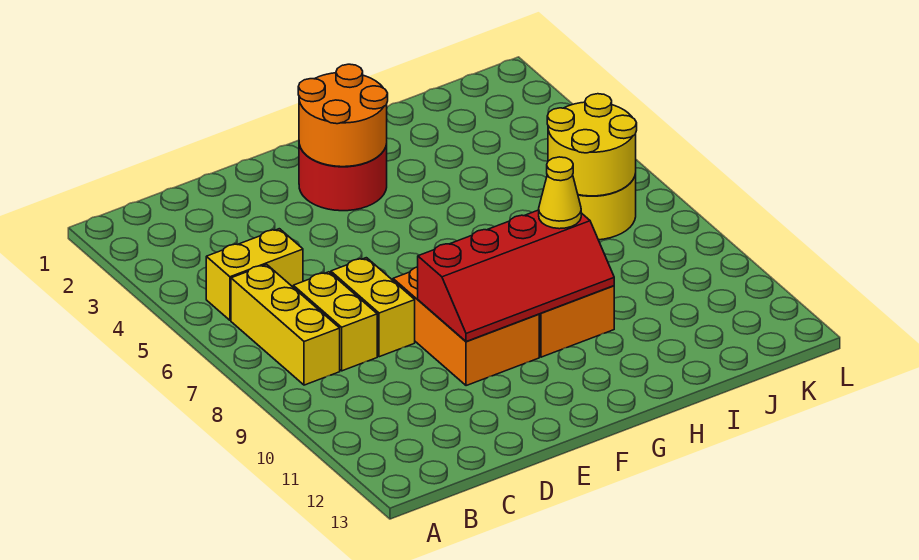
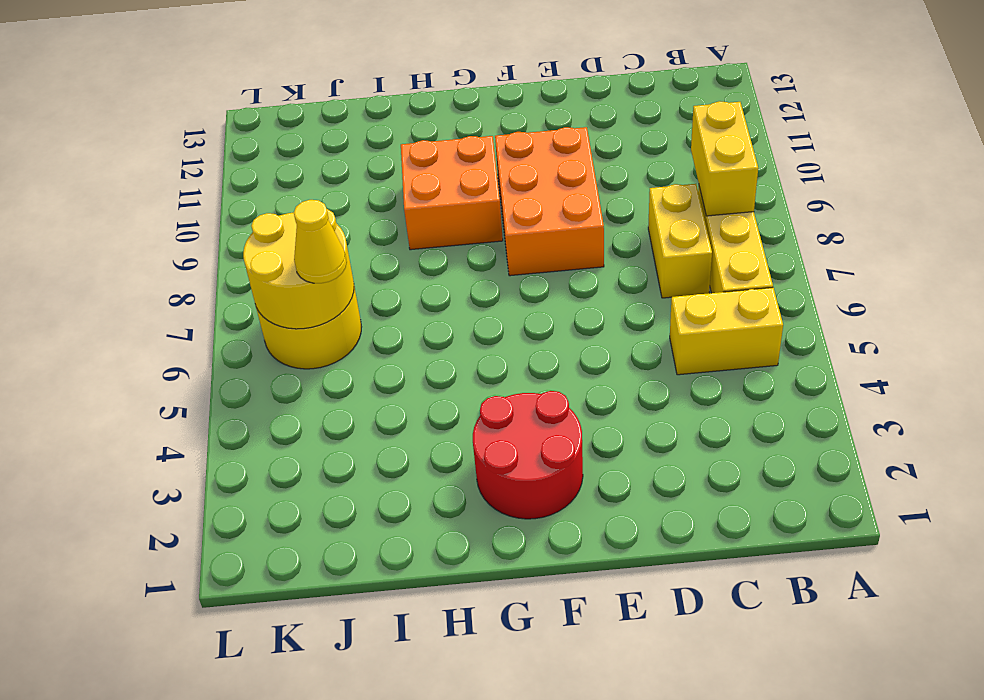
yellow 1x2 brick [331,258,415,357] -> yellow 1x2 brick moved to [691,101,758,216]
red 2x4 slope [418,210,614,342] -> none
orange 2x2 round brick [298,64,388,167] -> none
yellow 1x1 cone [539,157,581,229] -> yellow 1x1 cone moved to [294,200,347,283]

